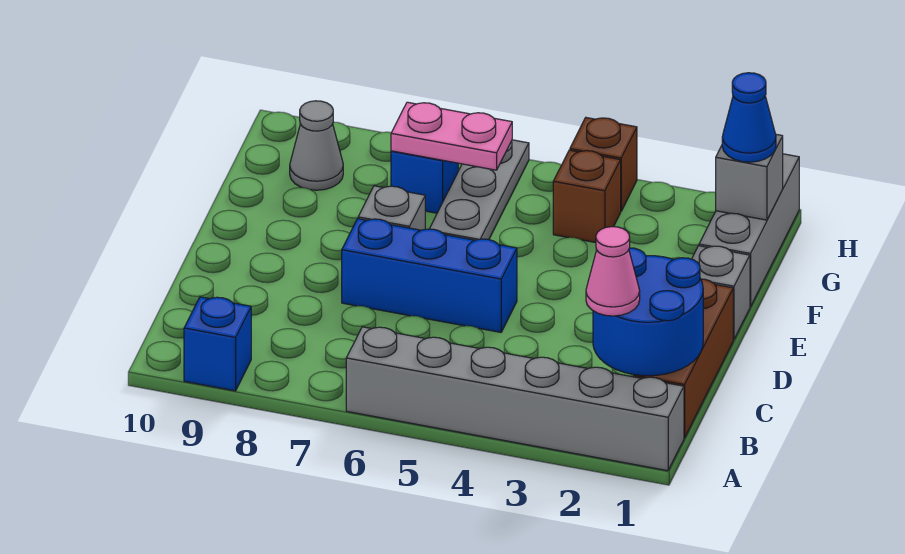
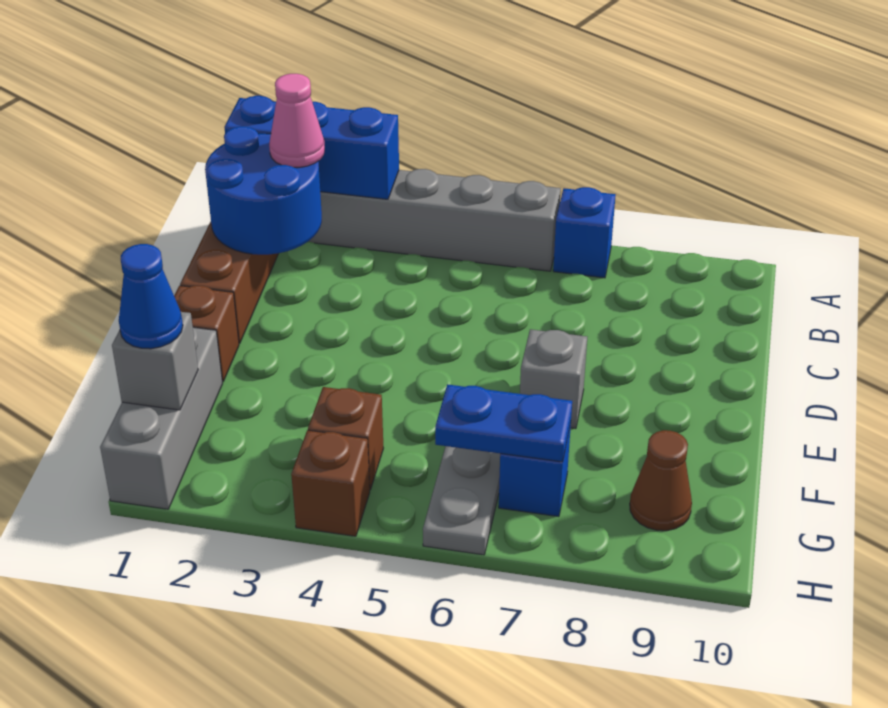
blue 1x1 brick [184,297,251,391] -> blue 1x1 brick moved to [553,187,616,278]
blue 1x3 brick [342,219,517,332] -> blue 1x3 brick moved to [224,96,399,199]
grey 1x1 brick [692,246,750,340] -> brown 1x1 brick [174,286,239,382]
pink 1x2 plate [391,102,512,170] -> blue 1x2 plate [435,384,572,462]
grey 1x1 cone [290,101,343,190] -> brown 1x1 cone [630,430,692,531]

